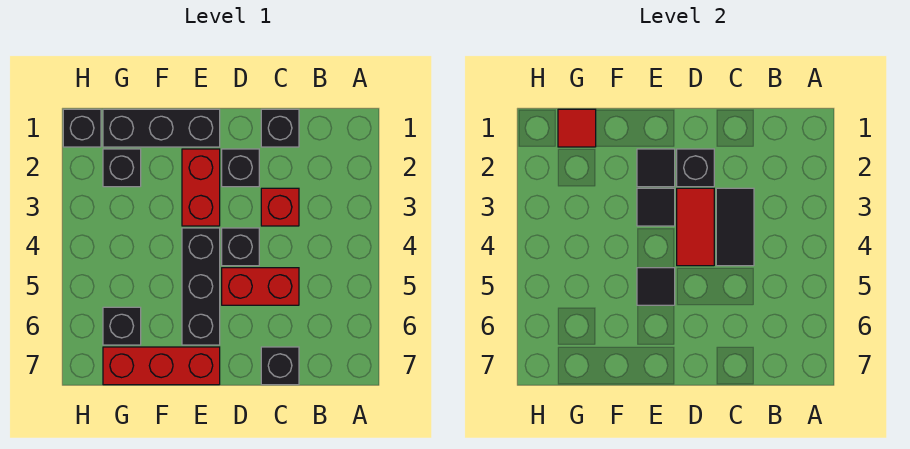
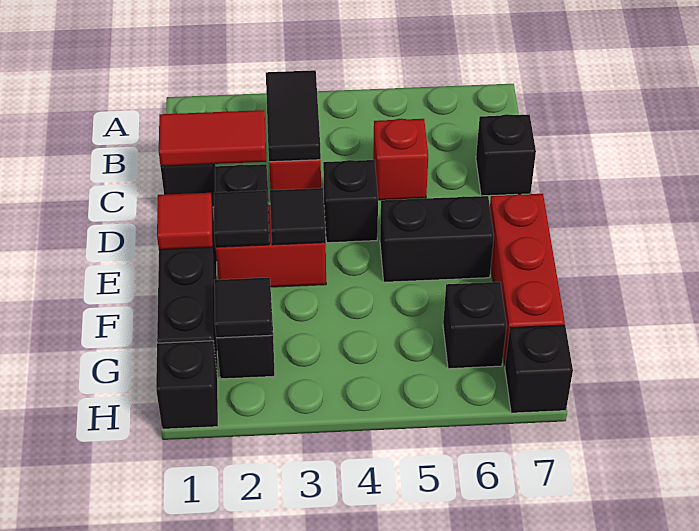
black 1x2 tile [716,188,754,266] -> black 1x2 tile turned to [266,70,321,162]
red 1x2 brick [222,268,299,305] -> red 1x1 brick [373,119,428,200]
black 1x1 brick [677,149,714,187] -> black 1x1 brick moved to [505,325,573,413]
red 1x2 tile [677,188,714,266] -> red 1x2 tile moved to [159,110,266,166]
black 1x3 brick [182,228,220,345] -> black 1x2 brick [380,196,494,282]
black 1x1 tile [637,268,675,305] -> black 1x1 tile moved to [214,277,272,338]
red 1x1 tile [558,109,596,147] -> red 1x1 tile moved to [157,193,213,250]

